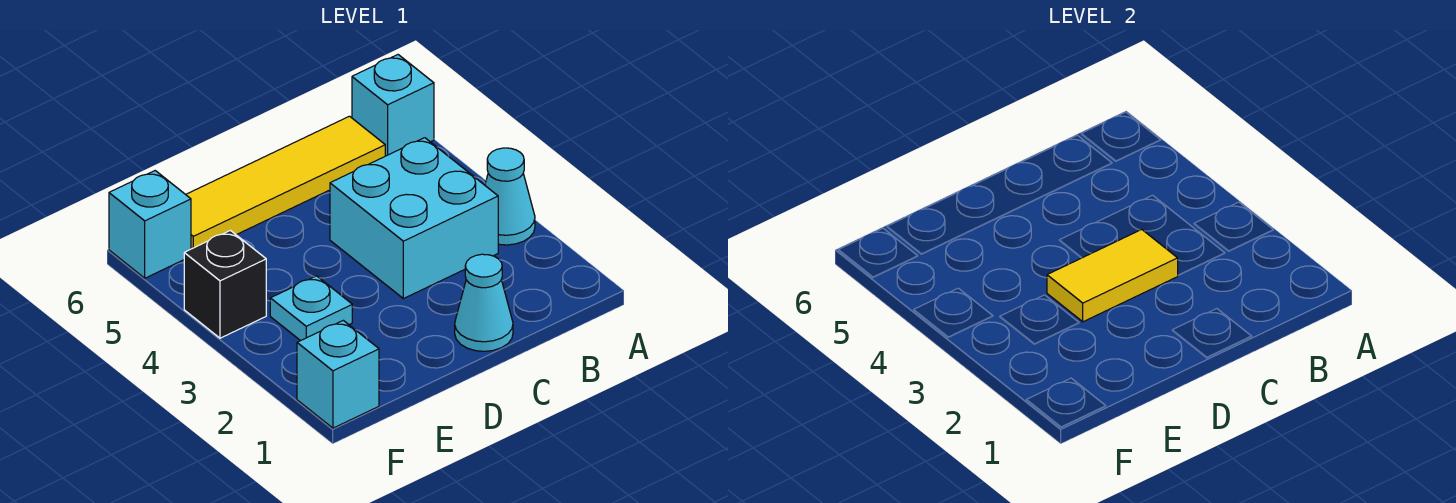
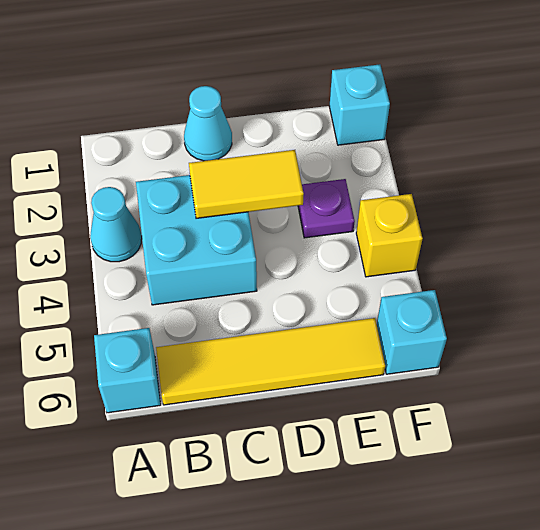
cyan 1x1 plate [270,276,352,341] -> purple 1x1 plate [298,179,355,238]
black 1x1 brick [184,231,266,338] -> yellow 1x1 brick [356,194,423,277]

